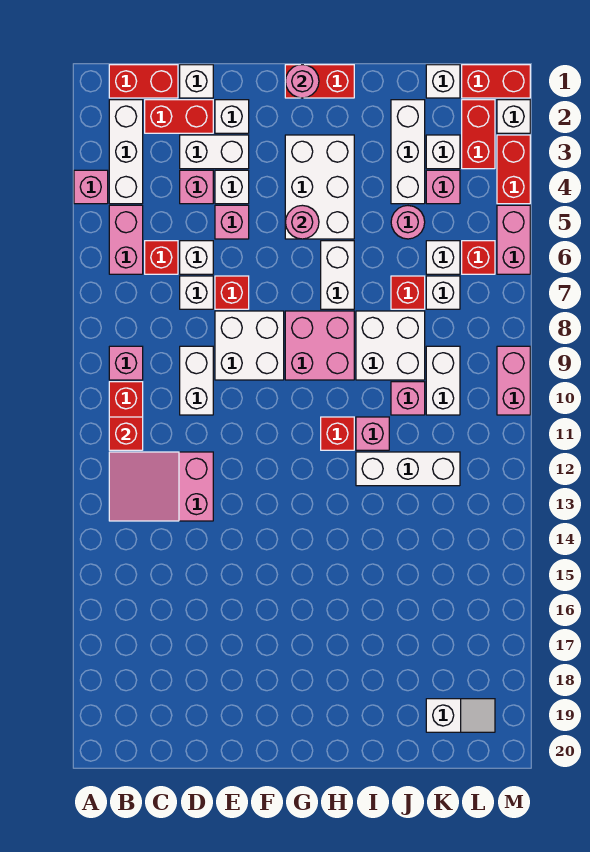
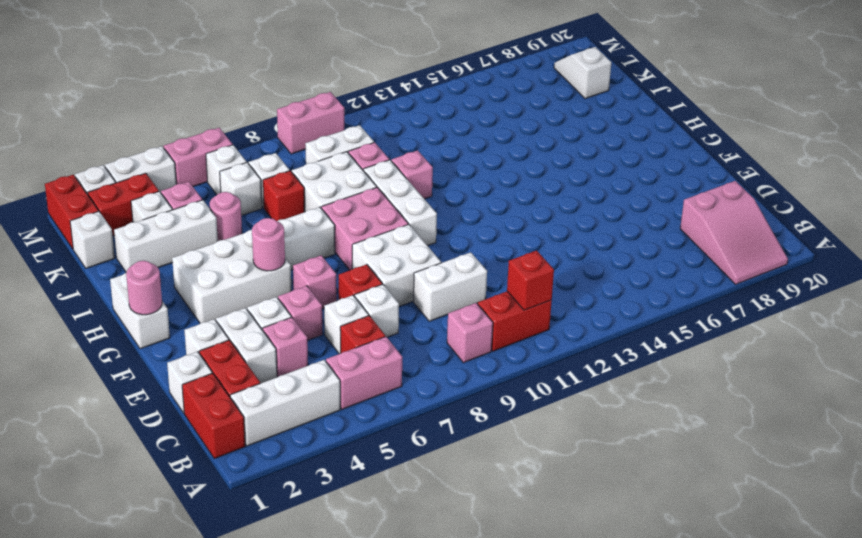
pink 1x1 brick [74,170,108,204] -> pink 1x1 brick moved to [293,255,337,309]
pink 2x3 slope [109,452,213,521] -> pink 2x3 slope moved to [680,181,788,284]
red 1x2 brick [285,65,354,98] -> white 1x2 brick [110,272,170,349]
red 1x1 brick [321,417,354,450] -> none
white 1x3 brick [356,452,460,486] -> white 1x3 brick moved to [363,160,437,246]
red 1x1 brick [462,241,495,274] -> white 1x1 brick [206,145,247,195]
red 1x2 brick [497,135,530,204] -> white 1x2 brick [105,146,176,193]

